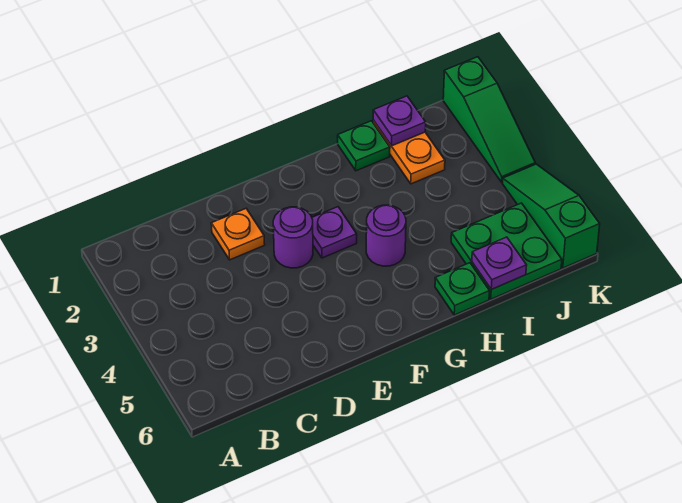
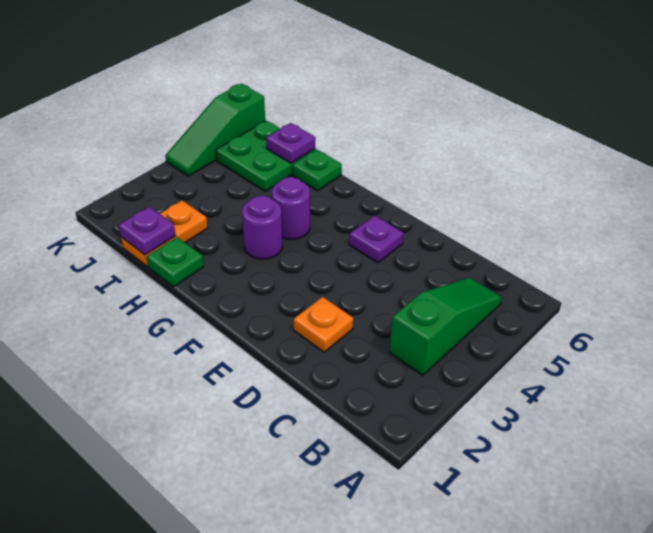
purple 1x1 round brick [273,207,313,268] -> purple 1x1 round brick moved to [242,196,282,259]
purple 1x1 plate [312,207,357,258] -> purple 1x1 plate moved to [349,215,404,263]
green 1x3 slope [443,57,535,182] -> green 1x3 slope moved to [389,278,502,375]

